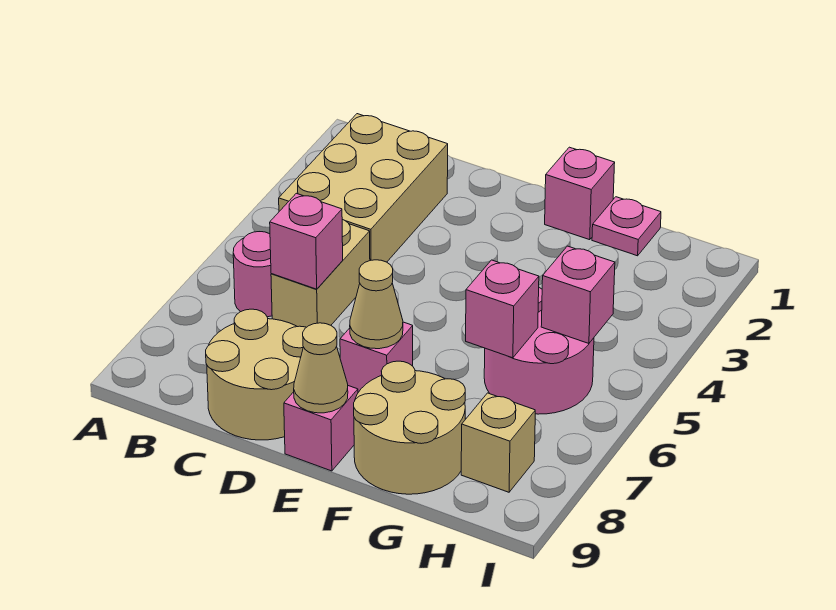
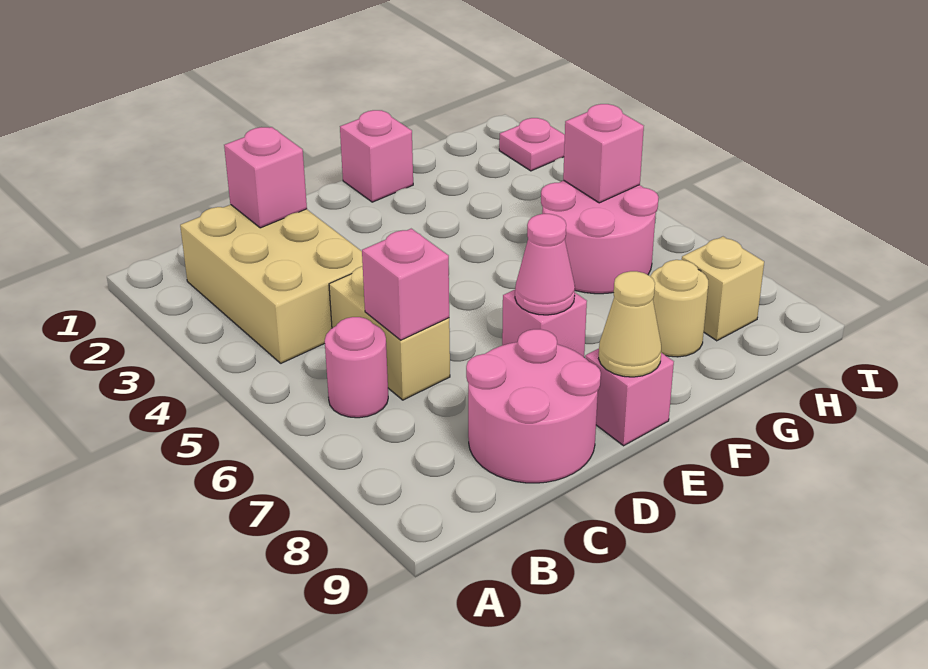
tan 2x2 round brick [206,309,306,440] -> pink 2x2 round brick [466,329,601,483]
tan 1x1 cone [350,260,403,349] -> pink 1x1 cone [515,214,575,315]
tan 2x2 round brick [354,361,465,494] -> tan 1x1 round brick [650,260,708,357]
pink 1x1 plate [592,197,661,256] -> pink 1x1 plate moved to [499,118,565,171]
pink 1x1 brick [466,260,539,358] -> pink 1x1 brick moved to [224,127,307,228]

